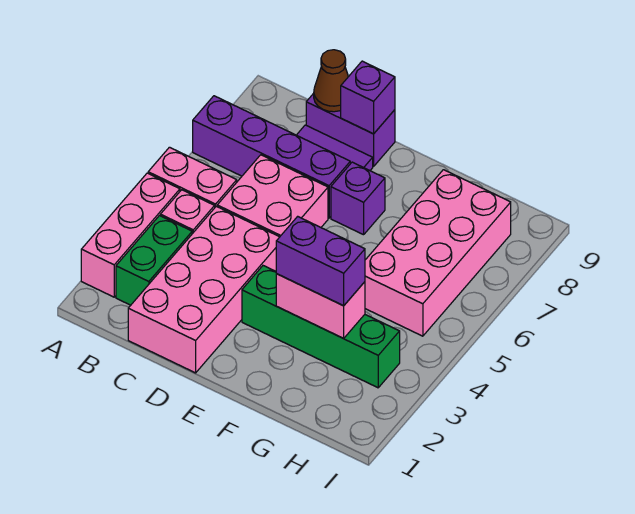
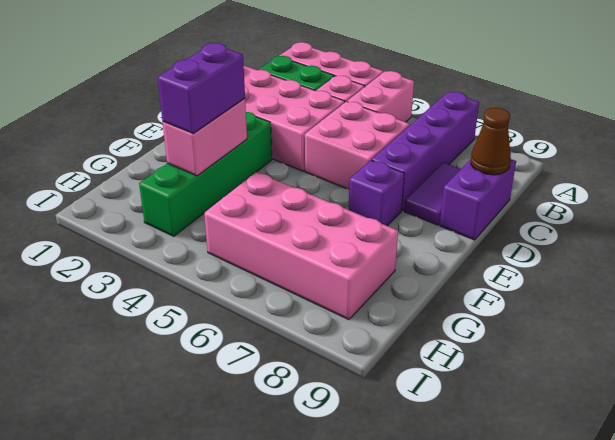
purple 1x1 brick [341,61,395,134] -> none

